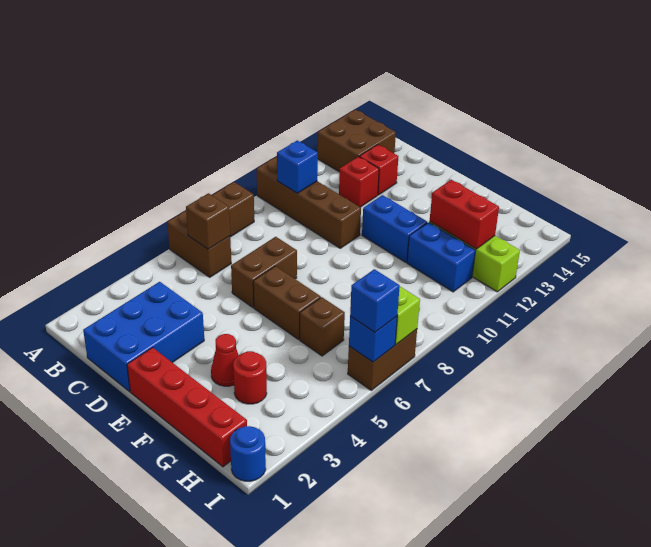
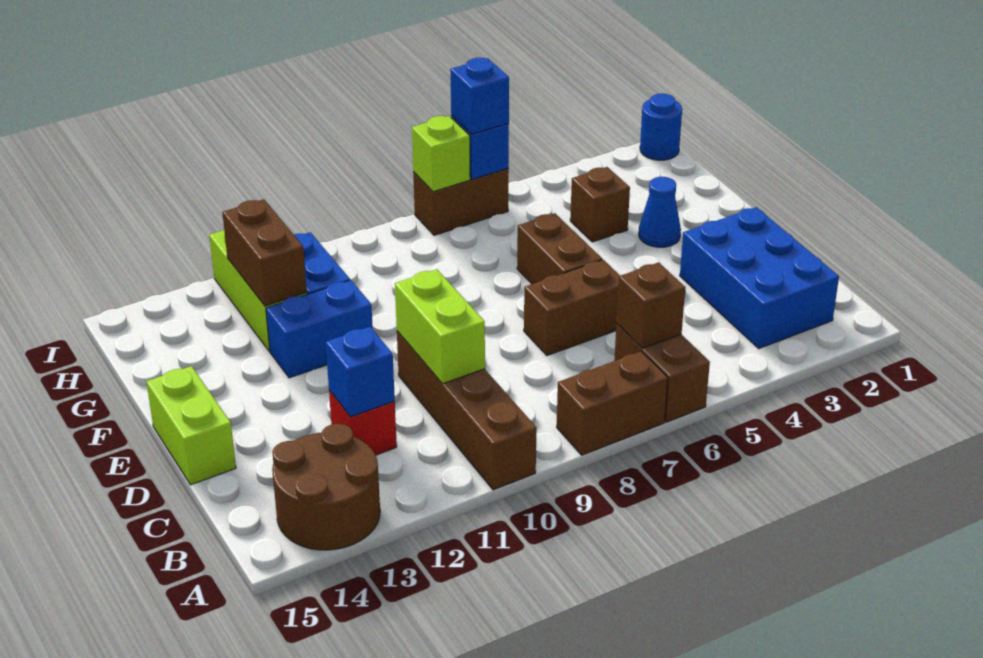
brown 2x2 brick [317,110,396,172] -> brown 2x2 round brick [272,424,380,550]
blue 1x1 brick [277,140,318,193] -> blue 1x1 brick moved to [326,327,395,417]
blue 2x3 brick [83,282,204,391] -> blue 2x3 brick turned to [680,207,839,349]
none -> lime 1x2 brick [395,269,485,384]
red 1x1 brick [360,145,398,195] -> none
none -> lime 1x2 brick [146,366,236,485]
red 1x4 brick [127,348,247,467] -> none
blue 1x2 brick [362,195,427,262] -> blue 1x2 brick turned to [266,280,373,378]
red 1x1 cone [211,334,238,386] -> blue 1x1 cone [639,177,681,247]
red 1x1 round brick [233,351,267,404] -> none
brown 1x1 brick [300,297,345,356] -> brown 1x1 brick moved to [570,167,630,242]
red 1x2 brick [430,180,499,249] -> brown 1x2 brick [222,199,307,306]

